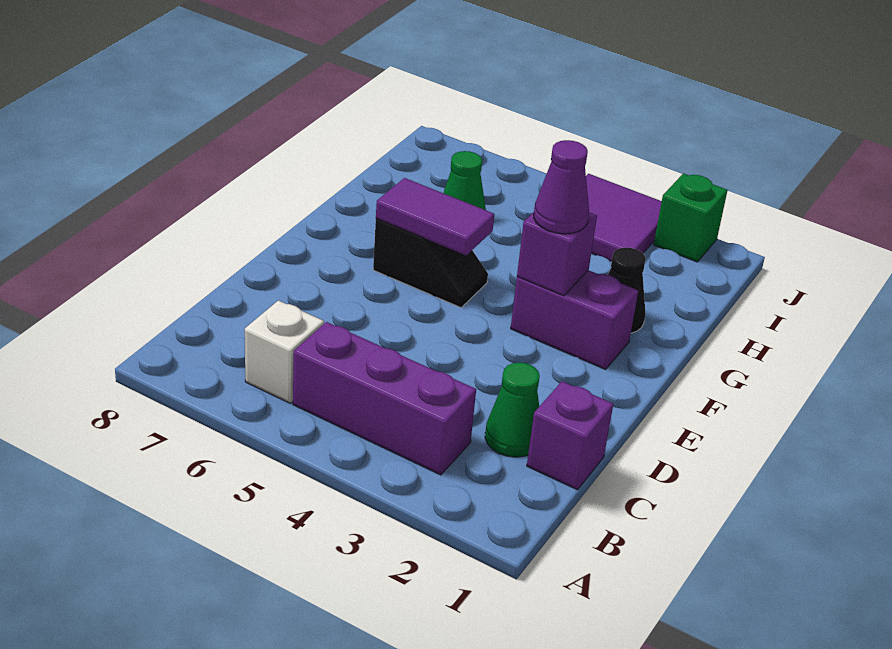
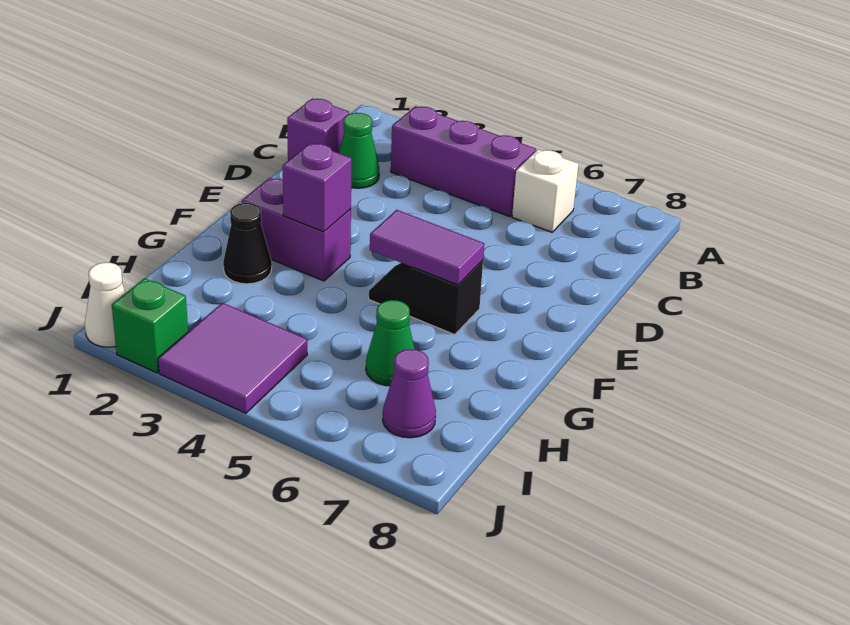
purple 1x1 cone [534,140,589,234] -> purple 1x1 cone moved to [383,349,436,438]
none -> white 1x1 cone [85,263,126,347]

